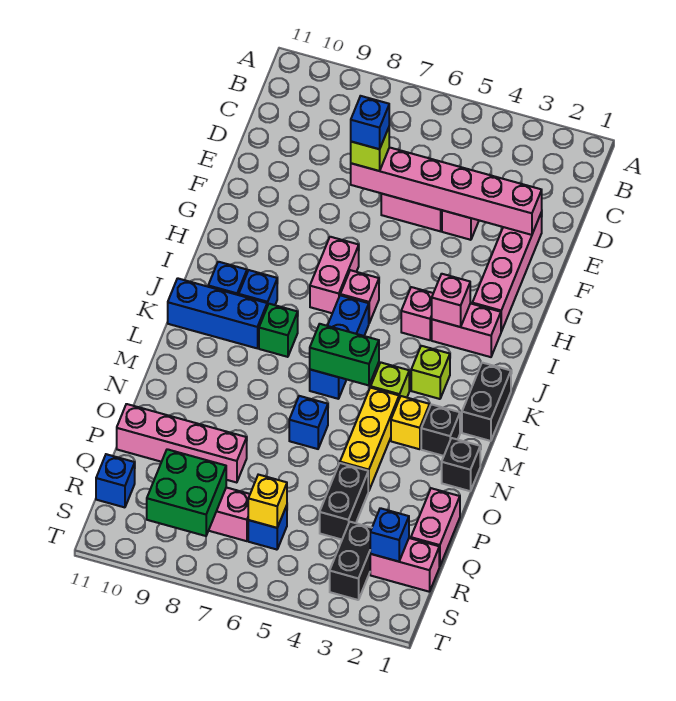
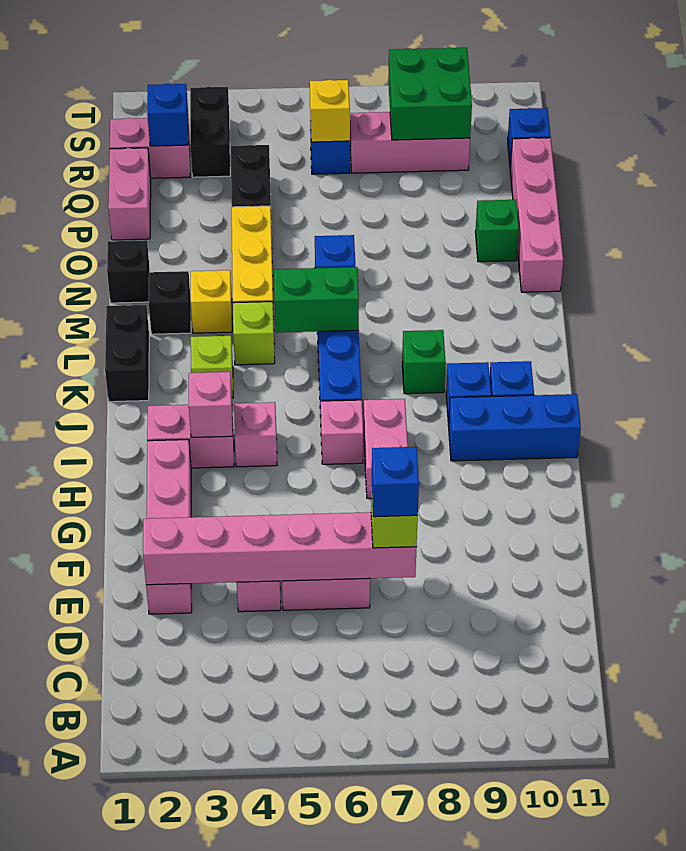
blue 1x3 brick [168,278,267,348] -> blue 1x3 brick moved to [449,394,581,461]
none -> green 1x1 brick [475,200,519,262]
pink 1x4 brick [117,404,247,483] -> pink 1x4 brick turned to [510,138,563,292]

